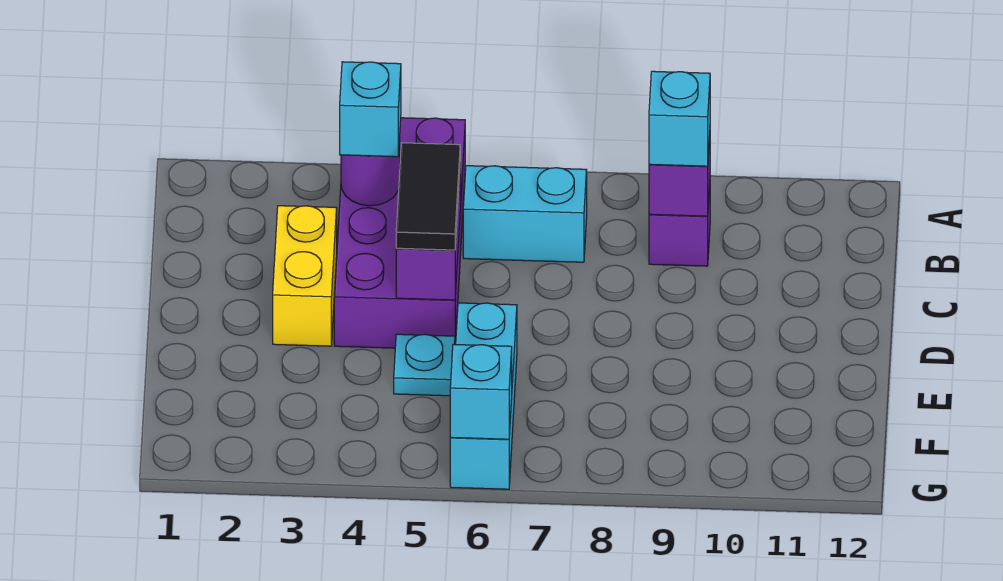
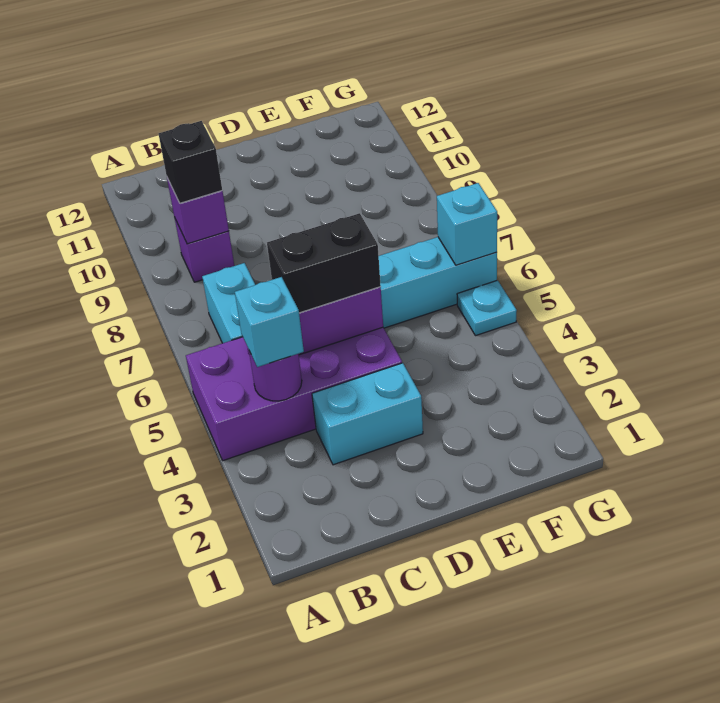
cyan 1x1 brick [649,71,710,166] -> black 1x1 brick [159,121,222,203]
yellow 1x2 brick [273,206,337,346] -> cyan 1x2 brick [312,363,423,465]
black 1x2 tile [396,143,460,250] -> black 1x2 brick [267,213,381,313]
cyan 1x1 plate [394,334,455,396] -> cyan 1x1 plate moved to [457,280,517,336]

